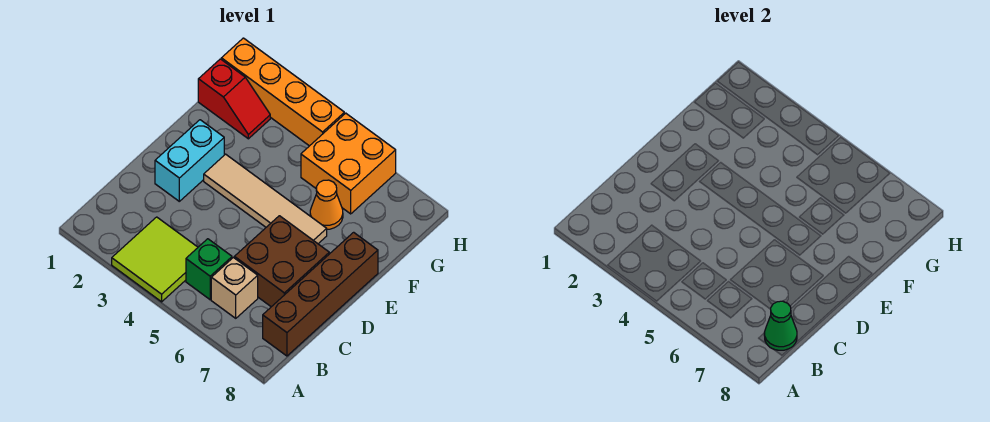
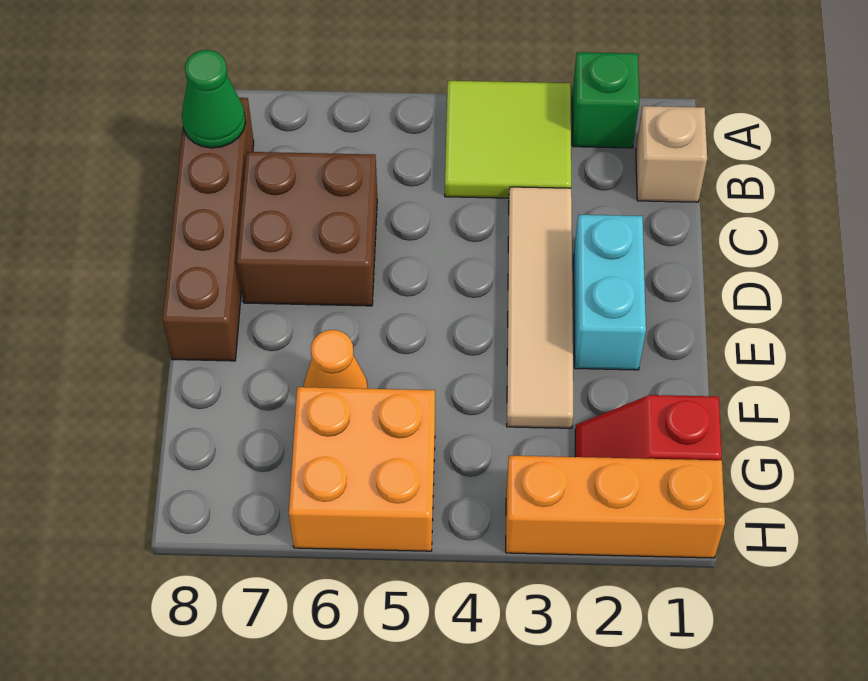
green 1x1 brick [186,239,232,300] -> green 1x1 brick moved to [572,52,639,148]
tan 1x1 brick [211,258,258,318] -> tan 1x1 brick moved to [636,106,707,202]
tan 1x4 tile [204,154,327,244] -> tan 1x4 tile turned to [507,187,573,428]
orange 1x4 brick [221,38,344,146] -> orange 1x3 brick [506,456,725,558]

